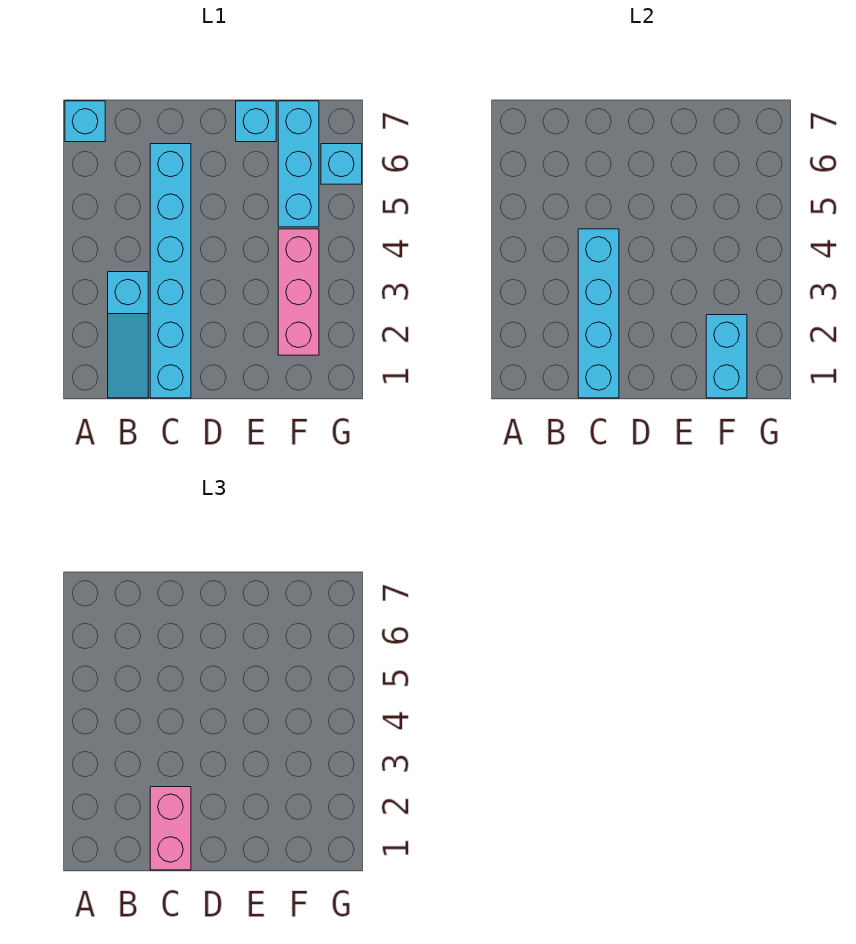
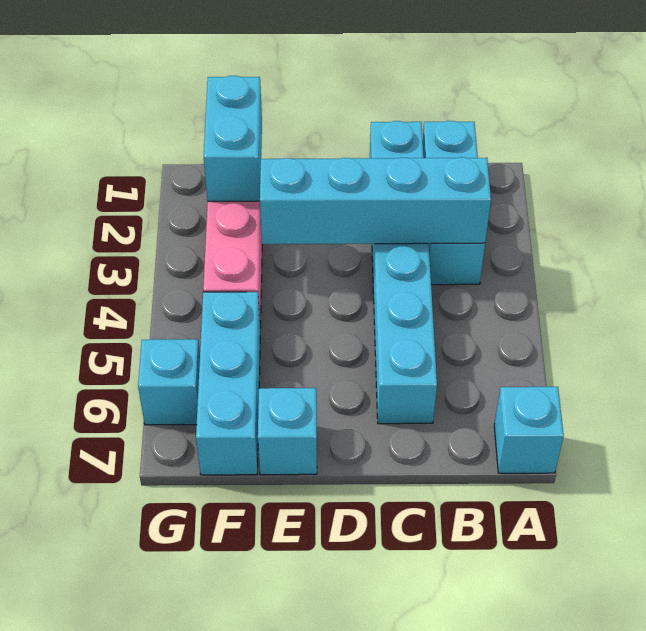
cyan 1x3 slope [108,272,148,398] -> cyan 1x3 brick [423,121,485,285]
cyan 1x4 brick [578,229,619,398] -> cyan 1x4 brick turned to [260,157,491,244]
pink 1x2 brick [150,787,191,870] -> none

